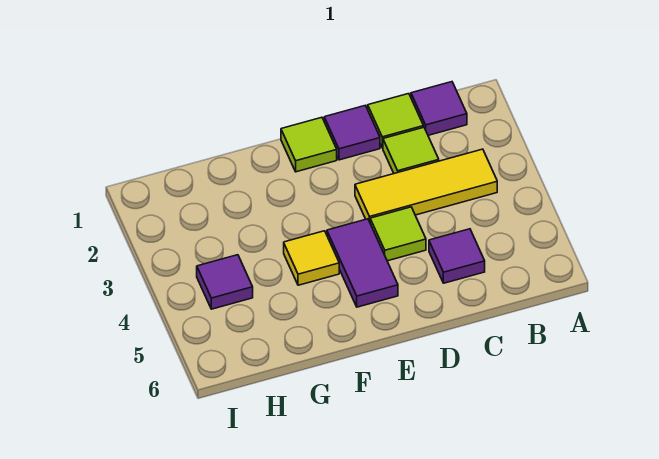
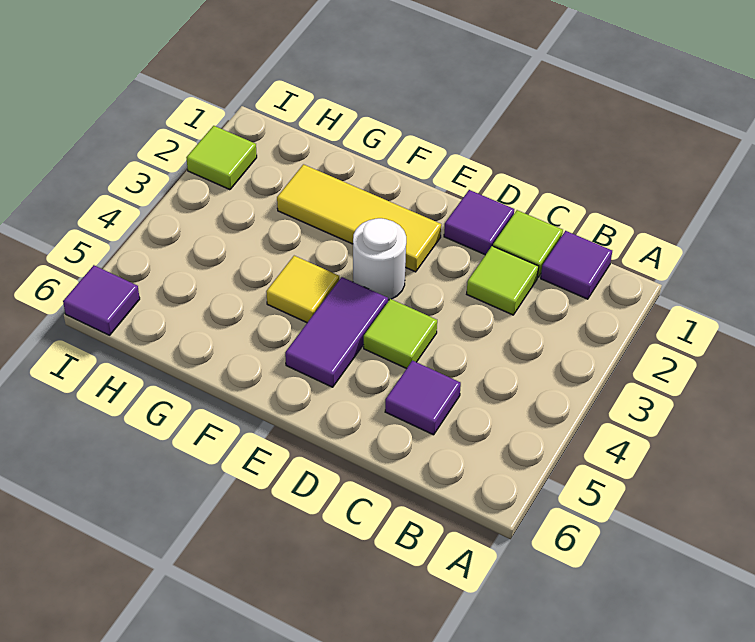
yellow 1x3 tile [355,149,497,222] -> yellow 1x3 tile moved to [277,164,441,272]
lime 1x1 tile [281,117,337,172] -> lime 1x1 tile moved to [186,126,257,190]
none -> white 1x1 round brick [353,218,406,300]
purple 1x1 tile [197,255,253,309] -> purple 1x1 tile moved to [63,265,140,335]

